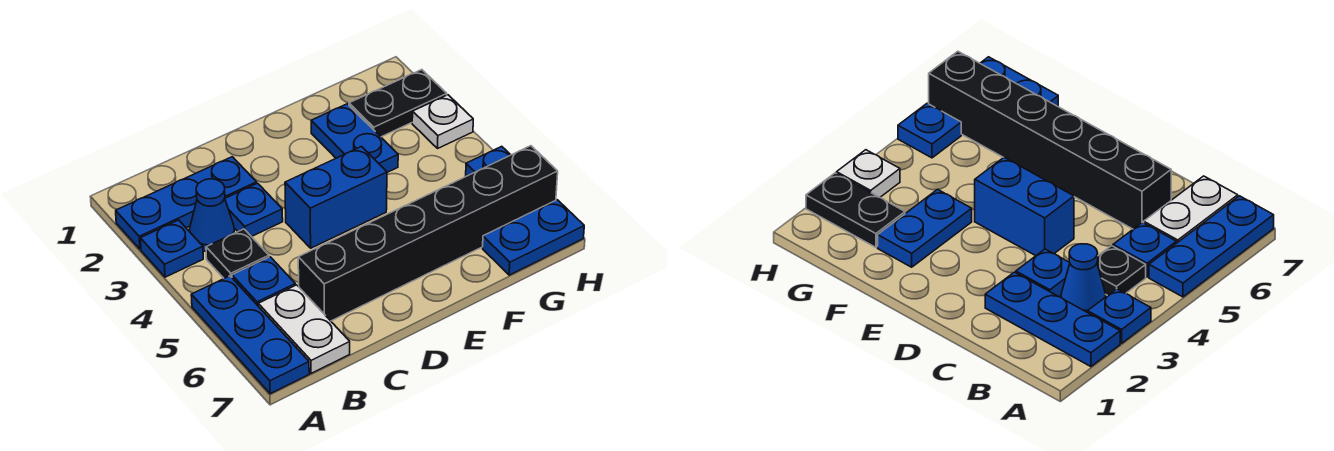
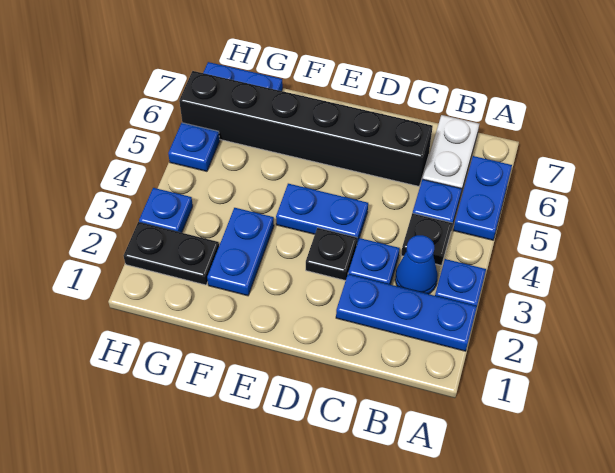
blue 1x3 plate [191,276,309,394] -> blue 1x2 plate [453,156,512,240]
none -> black 1x1 plate [306,228,357,281]
blue 1x2 brick [285,147,387,248] -> blue 1x2 plate [276,184,368,243]
white 1x1 plate [412,95,473,148] -> blue 1x1 plate [139,188,193,233]

